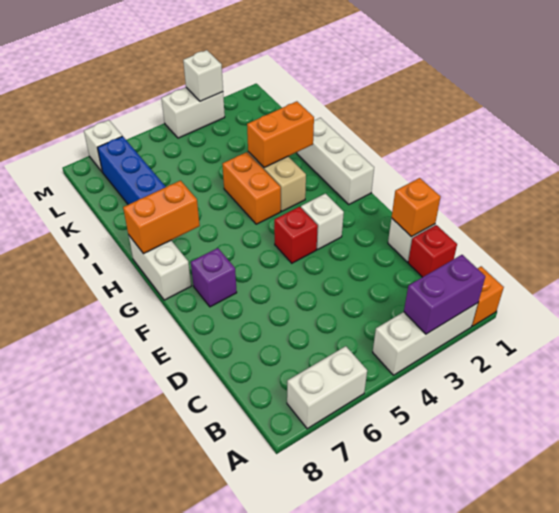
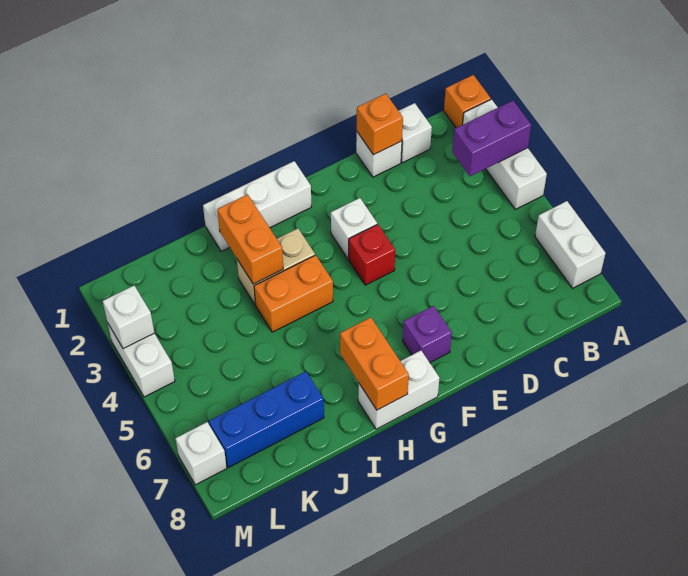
purple 1x2 brick [404,255,485,334] -> purple 1x2 brick turned to [452,101,531,176]
red 1x1 brick [408,225,457,277] -> white 1x1 brick [399,103,432,163]

